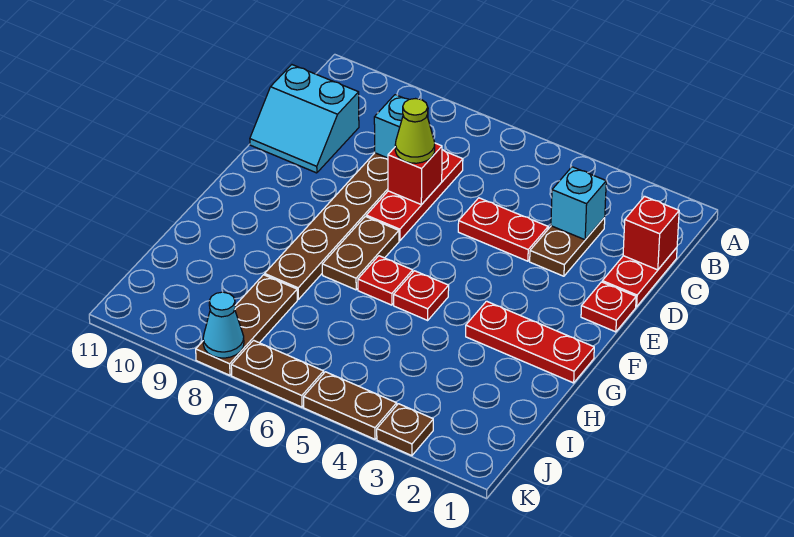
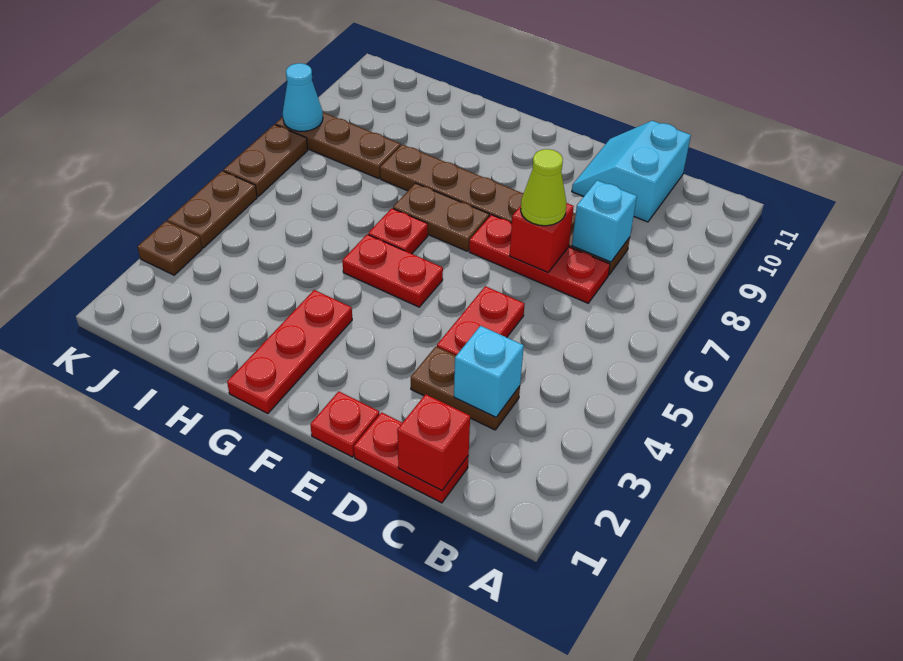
red 1x1 plate [394,271,449,320] -> red 1x2 plate [342,234,443,307]

